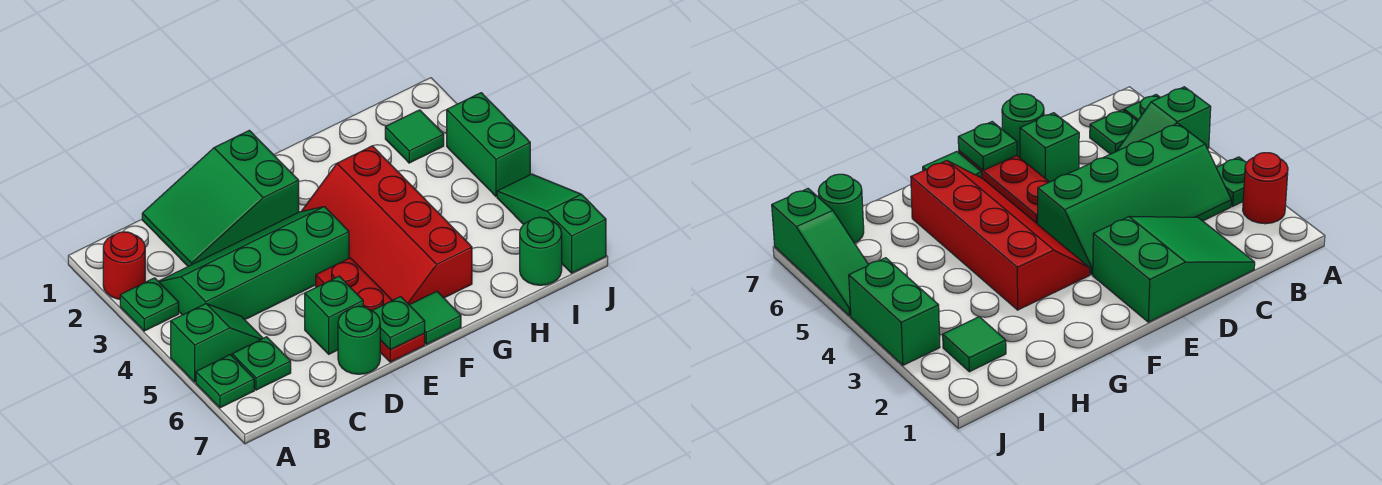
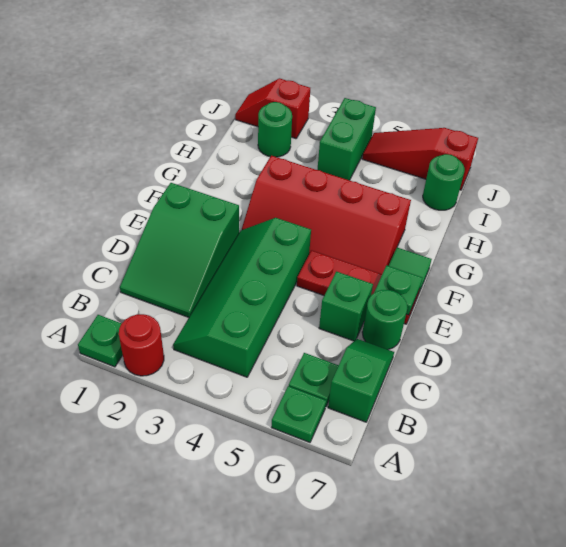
green 1x1 plate [120,278,179,331] -> green 1x1 plate moved to [78,315,123,367]
green 1x2 slope [171,304,263,382] -> green 1x2 slope moved to [328,339,394,422]
green 1x1 tile [385,110,444,163] -> green 1x1 round brick [258,102,292,157]
none -> red 1x2 slope [235,78,310,139]
green 1x2 brick [447,93,530,196] -> green 1x2 brick turned to [317,98,376,180]
green 1x3 slope [497,174,606,273] -> red 1x3 slope [362,128,478,190]

